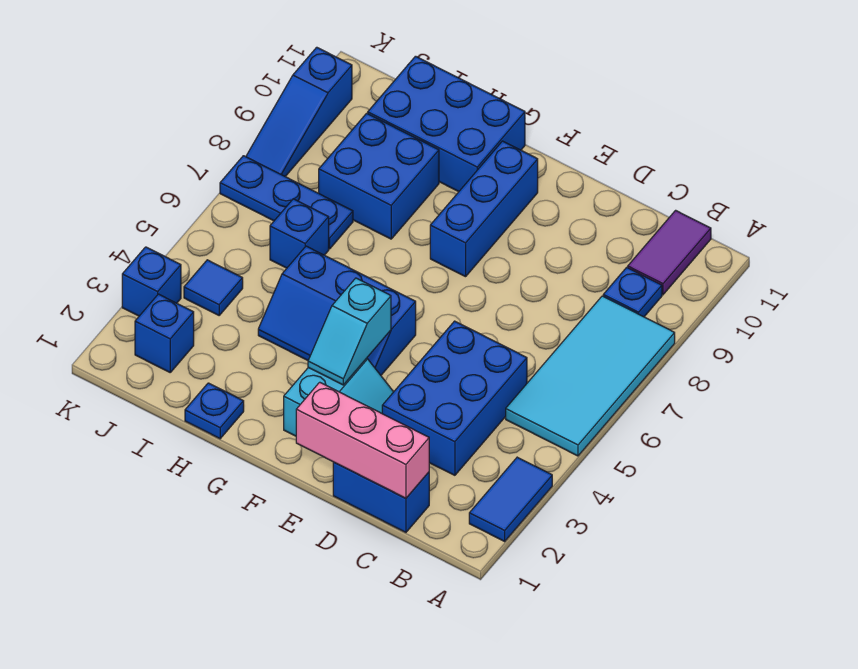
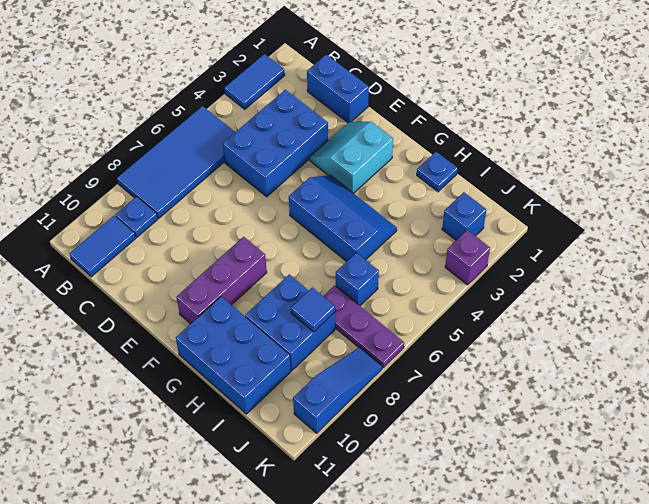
cyan 2x4 tile [506,296,675,456] -> blue 2x4 tile [117,106,235,218]
purple 1x2 tile [628,210,711,295] -> blue 1x2 tile [70,216,135,277]
pink 1x3 brick [296,382,429,498] -> none
cyan 1x2 slope [308,278,391,385] -> none
blue 1x3 brick [430,141,538,277] -> purple 1x3 brick [177,237,267,324]
blue 1x3 plate [220,156,353,249] -> purple 1x3 plate [323,285,404,368]
blue 1x1 tile [184,260,243,315] -> blue 1x1 tile moved to [291,288,335,332]
blue 1x1 brick [122,247,181,316] -> purple 1x1 brick [445,230,490,285]

